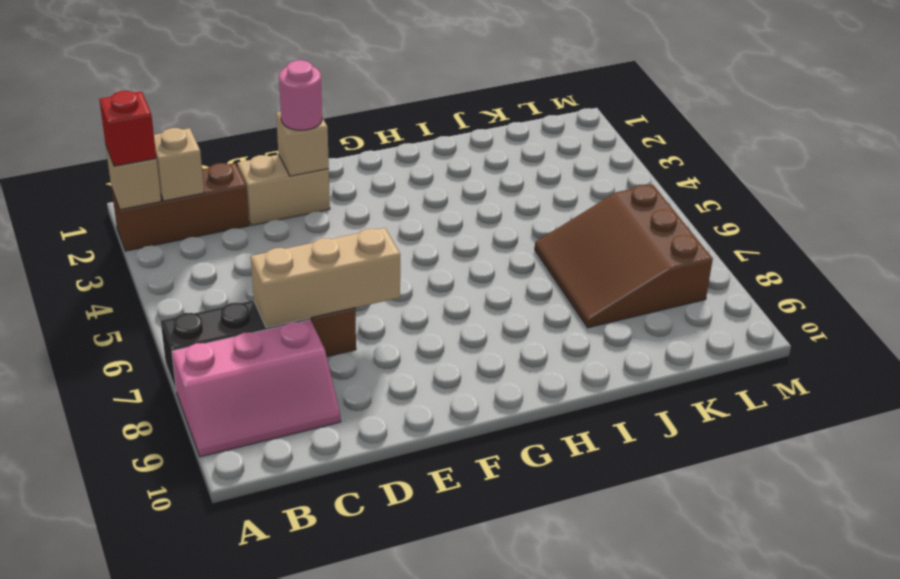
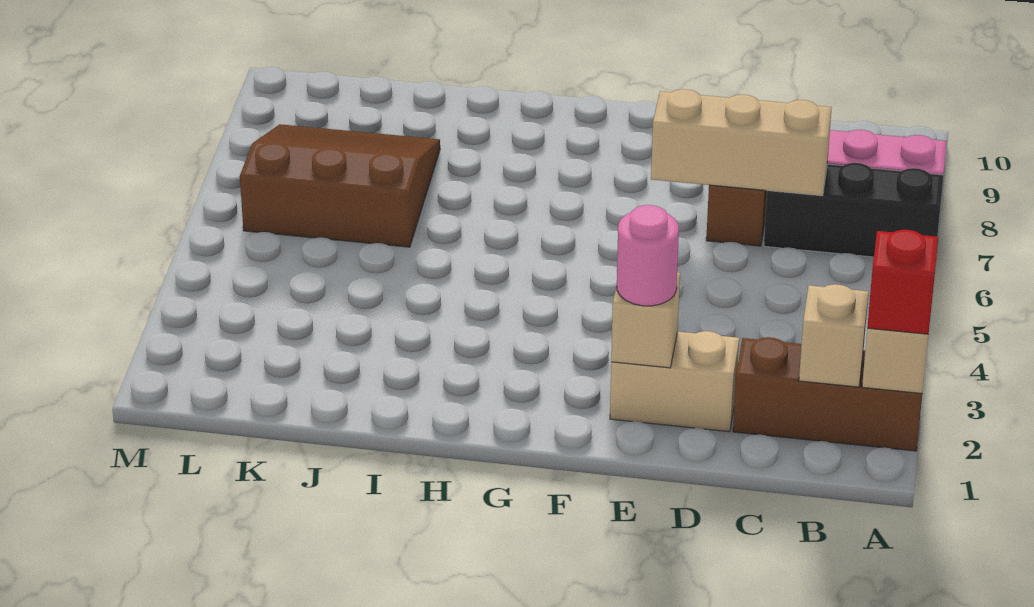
brown 3x3 slope [535,185,713,328] -> brown 3x3 slope turned to [240,124,440,247]

